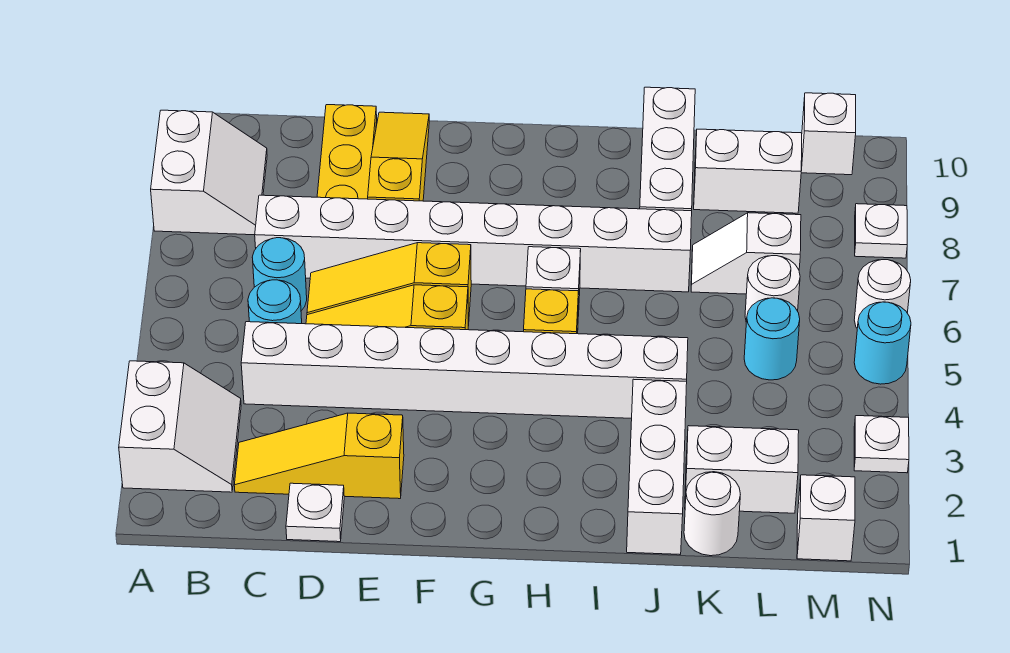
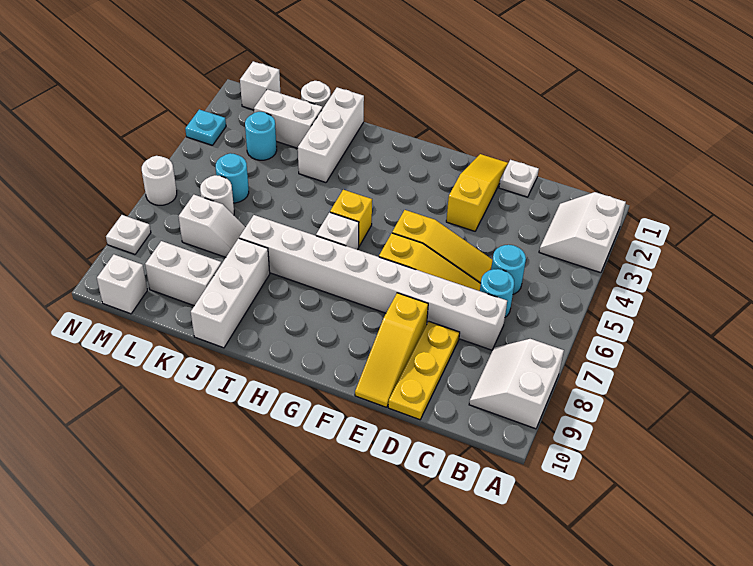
yellow 1x3 slope [234,413,404,499] -> yellow 1x3 slope turned to [446,154,508,231]
white 1x8 brick [241,322,688,418] -> none
white 1x1 plate [854,416,909,473] -> cyan 1x1 plate [185,109,226,145]
cyan 1x1 round brick [854,302,911,384] -> cyan 1x1 round brick moved to [245,112,277,160]

